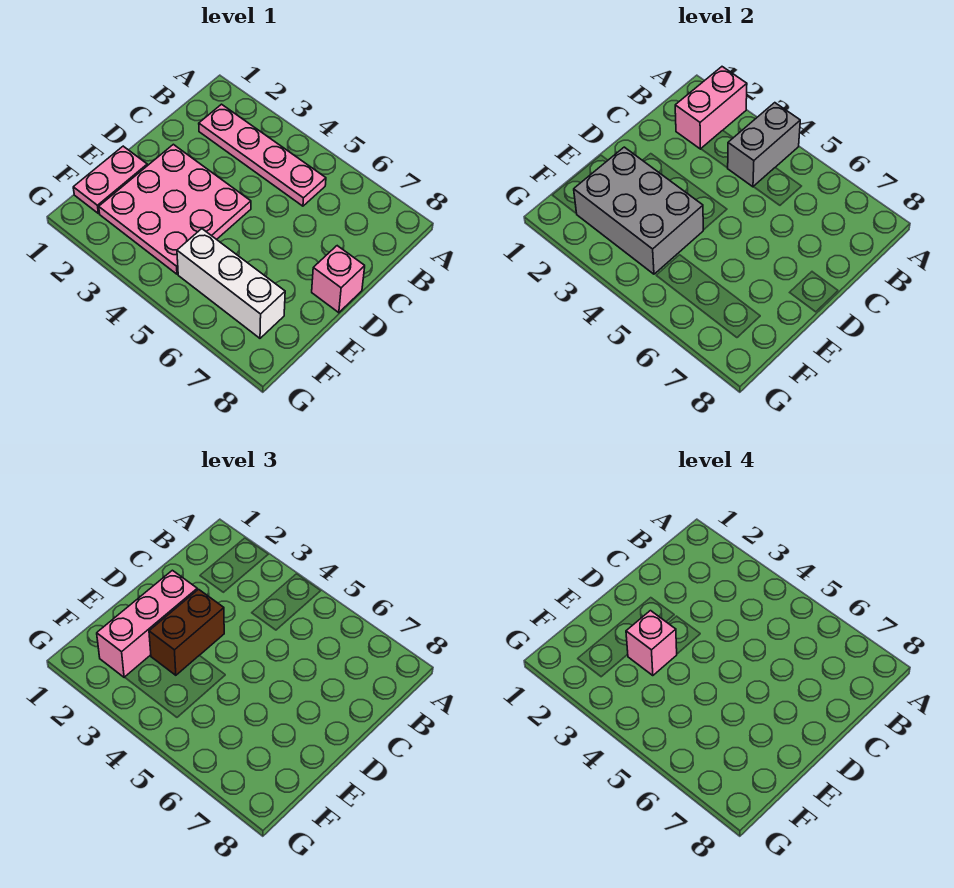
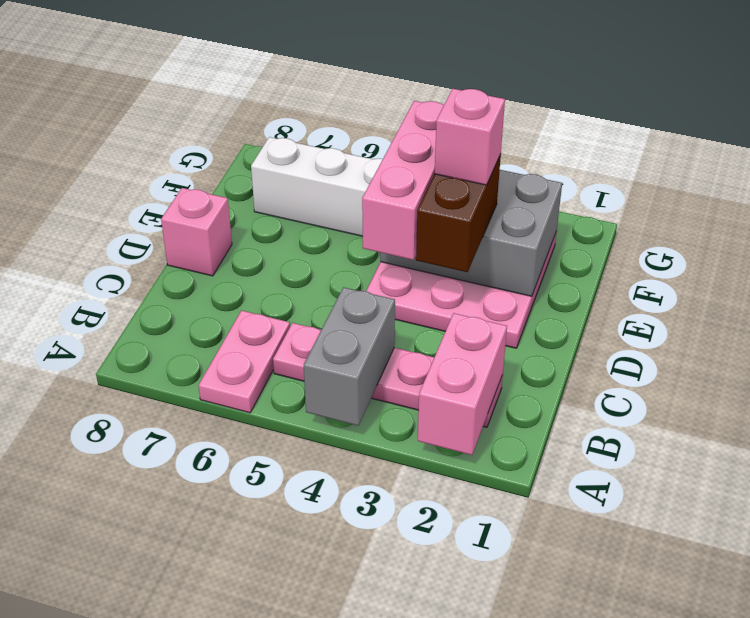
pink 1x3 brick [97,570,197,677] -> pink 1x3 brick moved to [362,101,444,260]
pink 1x2 plate [73,146,147,214] -> pink 1x2 plate moved to [198,311,290,413]

